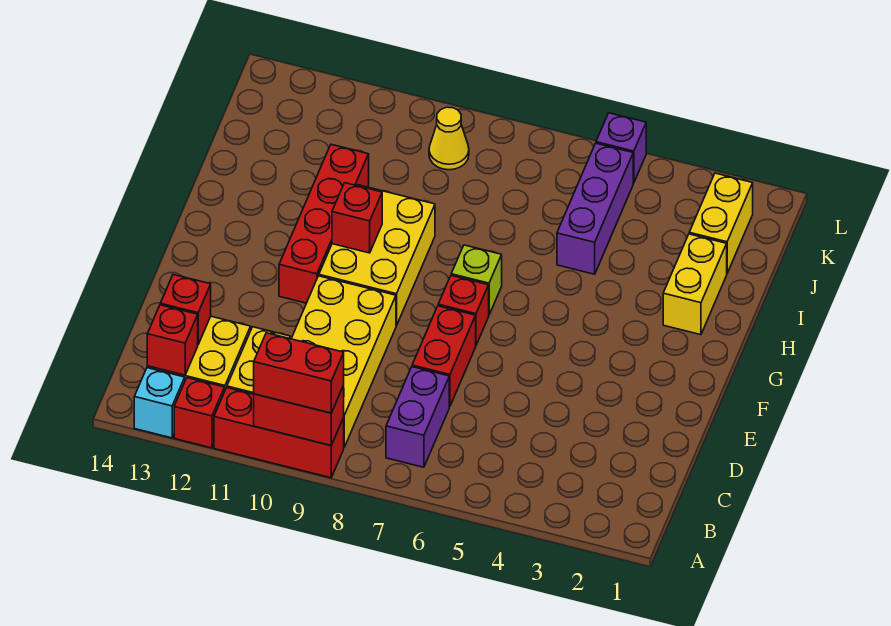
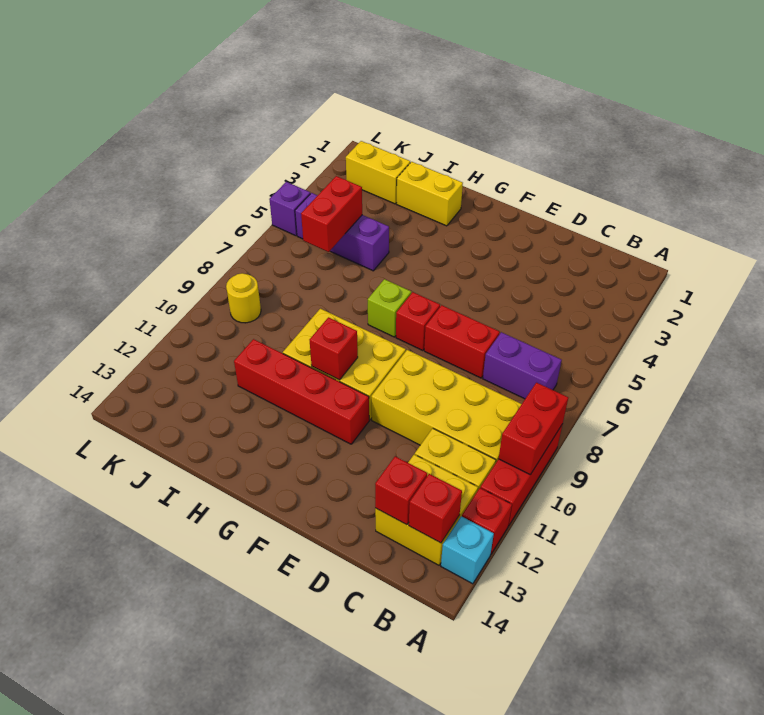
red 1x2 brick [254,333,344,413] -> red 1x2 brick moved to [301,176,362,252]
yellow 1x1 cone [429,107,469,170] -> yellow 1x1 round brick [226,273,261,323]

